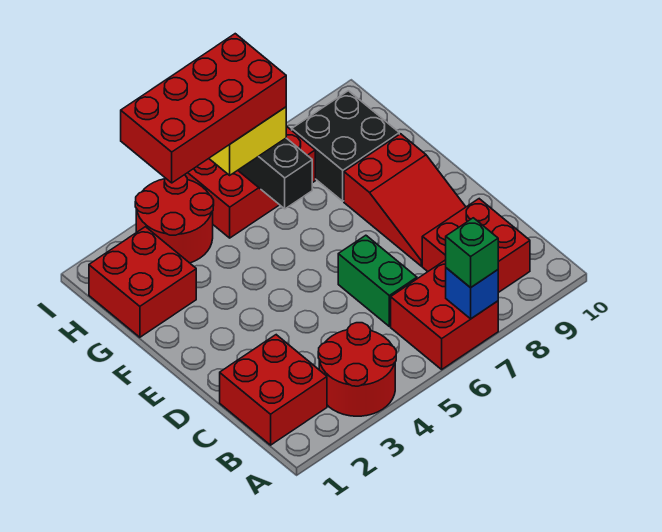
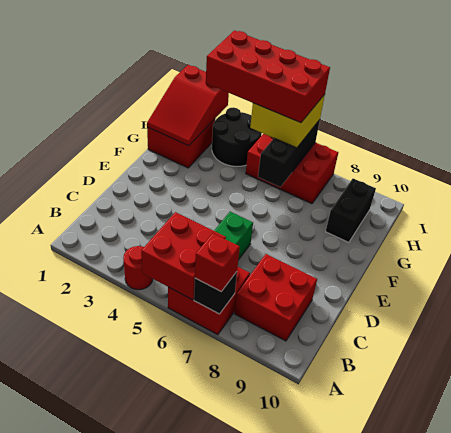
red 2x2 round brick [318,323,396,416] -> red 1x1 round brick [123,246,153,290]
blue 1x1 brick [446,268,498,319] -> black 1x1 brick [194,272,237,314]
green 1x1 brick [446,218,498,288] -> red 1x1 brick [195,233,240,291]
red 2x2 brick [220,335,327,445] -> red 2x2 brick moved to [141,212,226,300]
red 2x3 slope [344,134,466,266] -> red 2x3 slope moved to [147,65,229,146]
black 2x2 brick [292,91,399,201] -> black 1x2 brick [326,179,376,242]
red 2x2 round brick [135,175,214,263] -> black 2x2 round brick [212,107,262,166]

